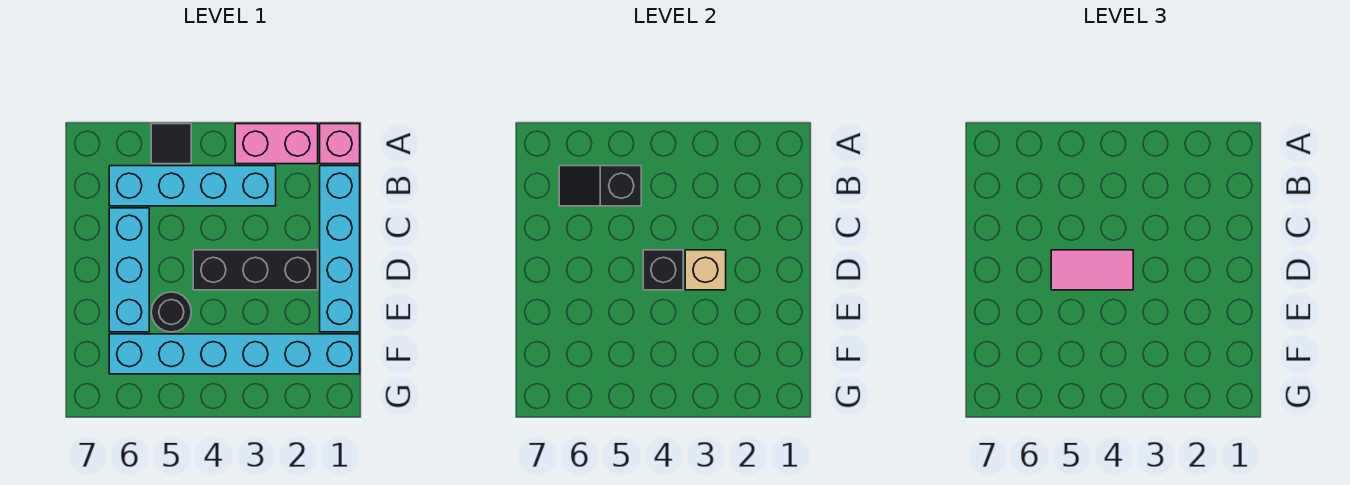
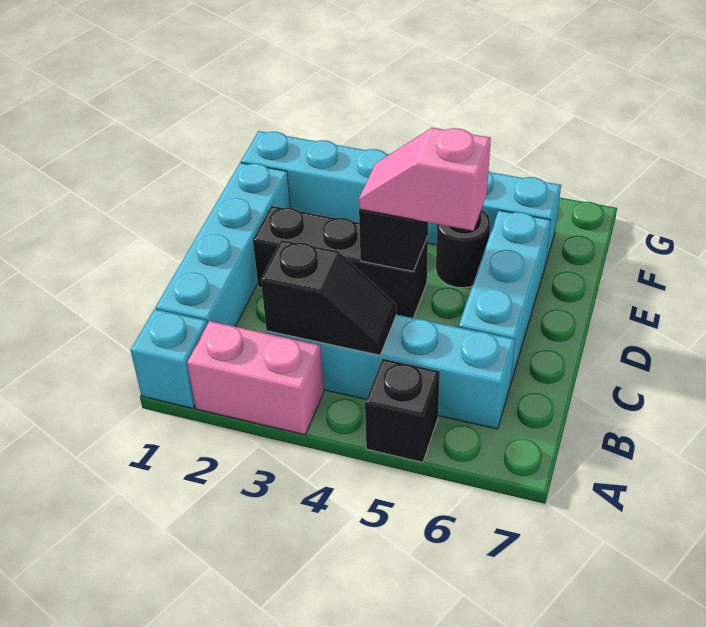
pink 1x1 brick [320,124,360,164] -> cyan 1x1 brick [131,309,207,408]
black 1x1 tile [151,124,191,164] -> black 1x1 brick [365,359,440,462]
black 1x2 slope [559,166,641,206] -> black 1x2 slope moved to [261,240,397,355]
tan 1x1 brick [685,250,726,290] -> none
pink 1x2 tile [1051,250,1133,290] -> pink 1x2 slope [359,128,491,231]

